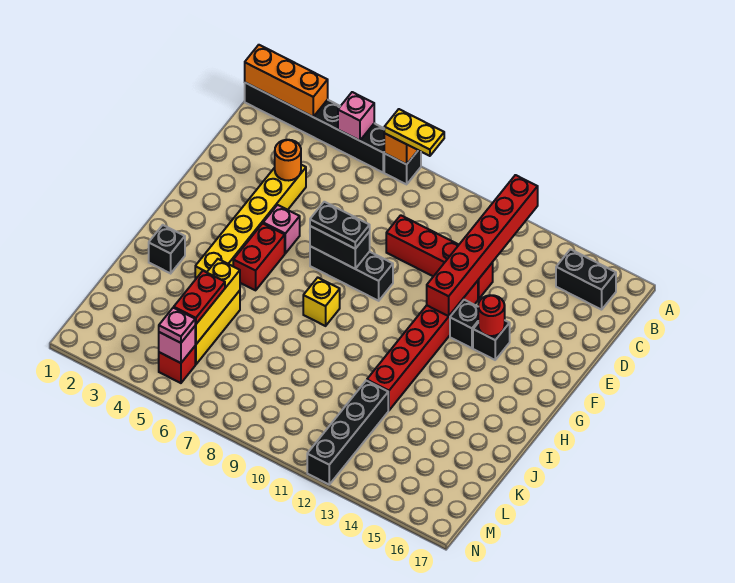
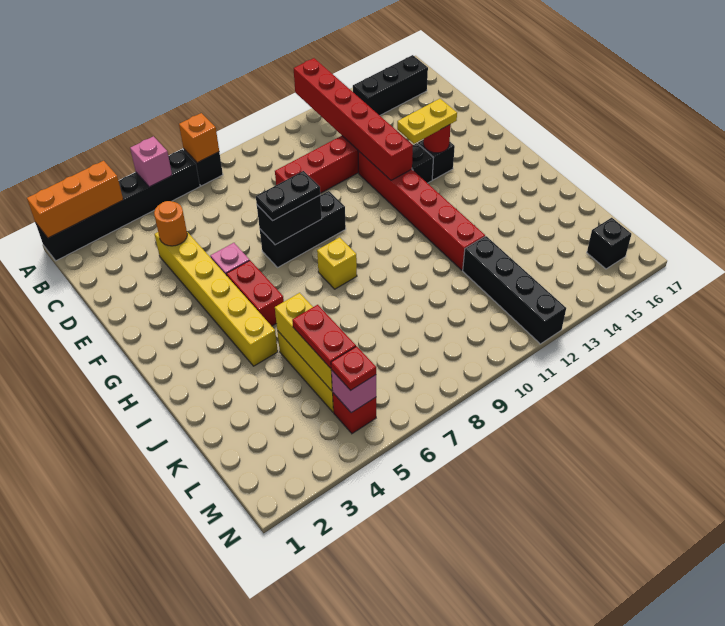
yellow 1x2 plate [384,109,444,156] -> yellow 1x2 plate moved to [397,99,457,144]
black 1x2 brick [556,249,616,310] -> black 1x3 brick [353,55,428,115]
black 1x1 brick [149,225,185,273] -> black 1x1 brick moved to [587,218,631,269]
pink 1x1 plate [159,308,195,343] -> red 1x1 plate [331,346,376,390]

